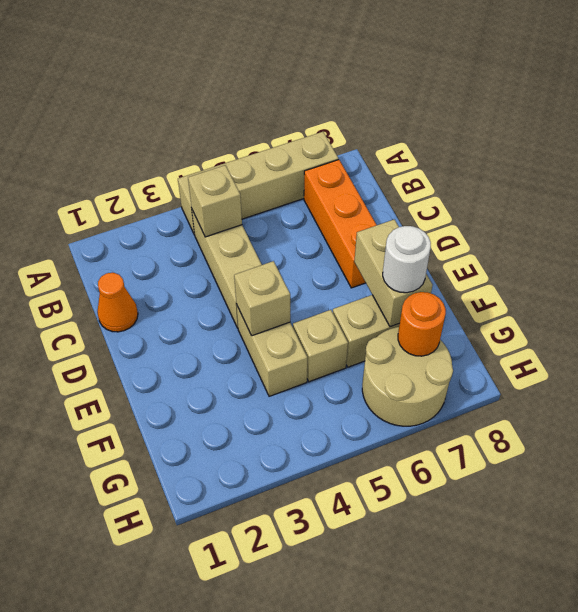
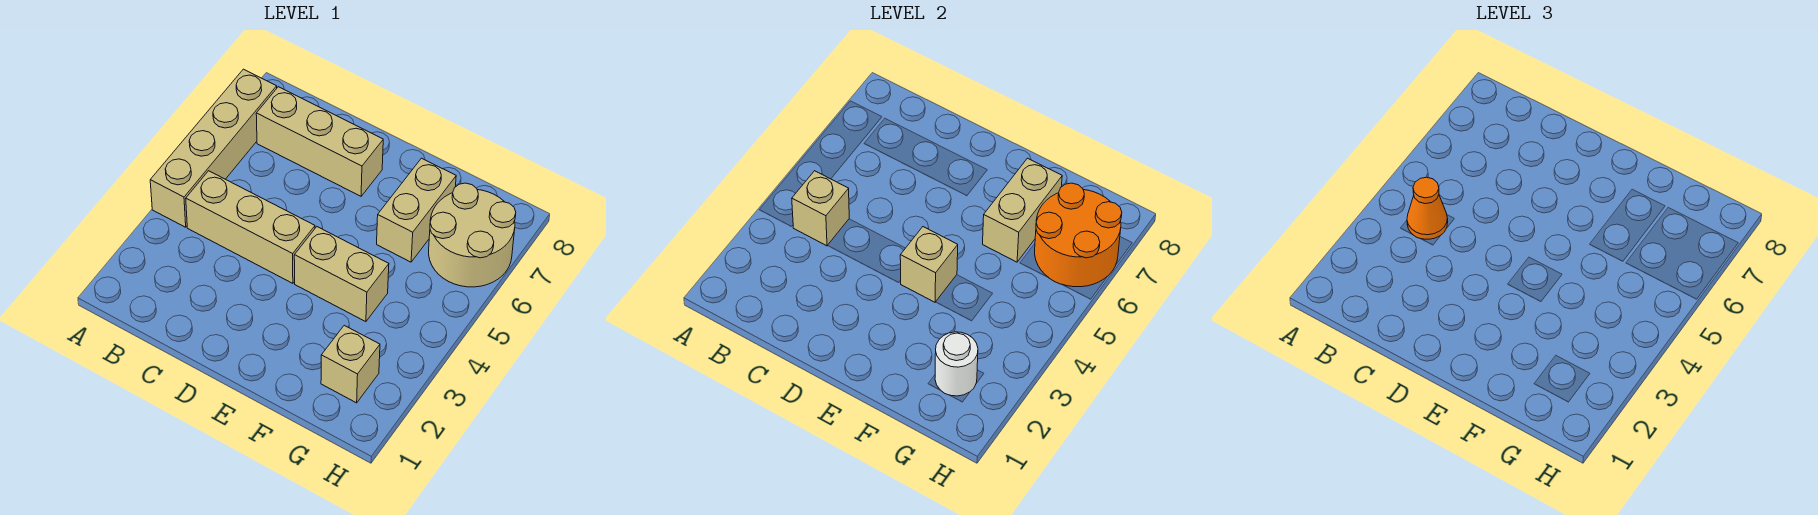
orange 1x3 brick [304,160,376,288] -> tan 1x3 brick [256,87,383,196]
orange 1x1 cone [97,273,138,332] -> orange 1x1 cone moved to [1407,177,1448,239]
tan 1x2 brick [354,219,433,327] -> tan 1x2 brick turned to [983,158,1062,262]
tan 1x1 brick [293,310,348,382] -> tan 1x1 brick moved to [321,325,380,403]
white 1x1 round brick [383,226,431,293] -> white 1x1 round brick moved to [935,332,978,396]
orange 1x1 round brick [398,292,446,356] -> orange 2x2 round brick [1035,183,1122,287]

